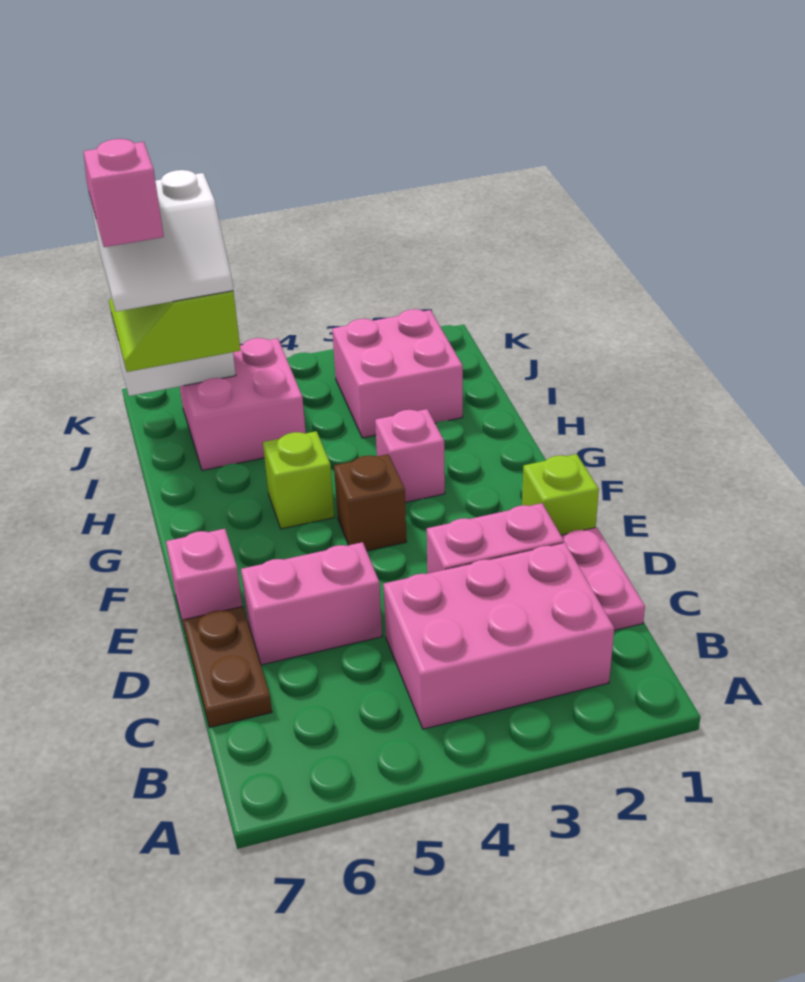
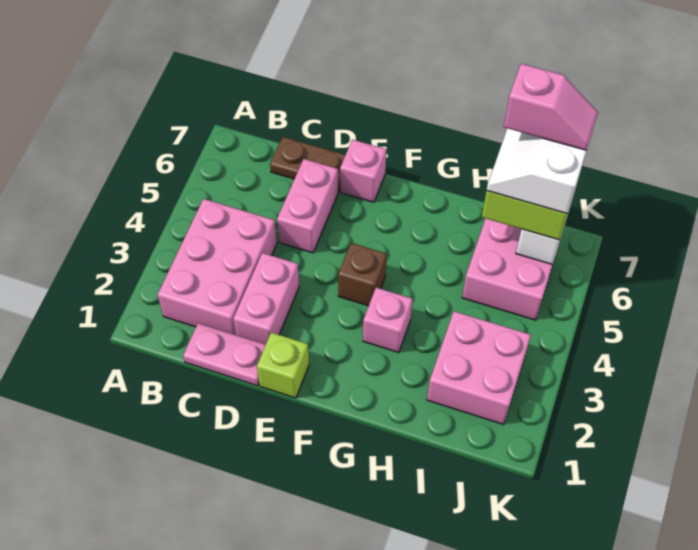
lime 1x1 brick [263,431,334,529] -> none

